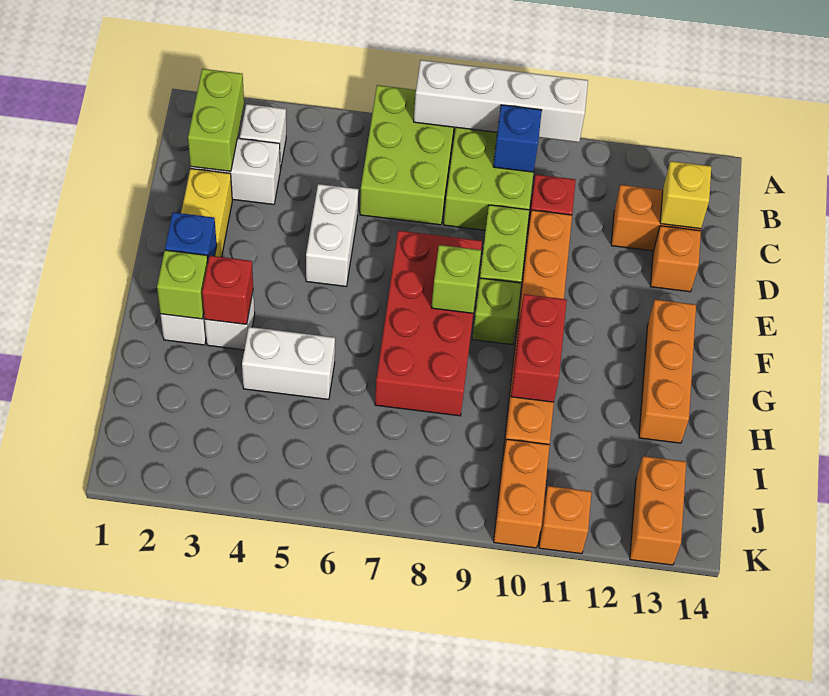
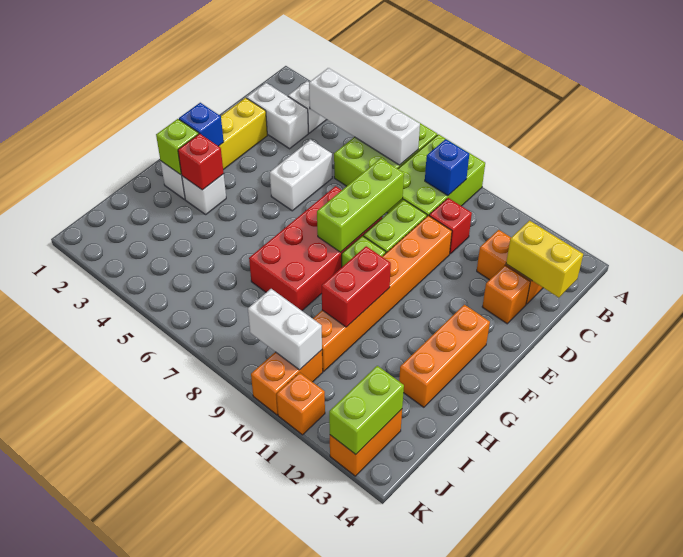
white 1x4 brick [414,60,588,142] -> white 1x4 brick moved to [309,68,420,165]
lime 1x2 brick [188,69,244,171] -> lime 1x2 brick moved to [329,366,404,454]
yellow 1x1 brick [660,161,711,229] -> yellow 1x2 brick [506,221,583,298]
lime 1x1 brick [432,245,481,313] -> lime 1x3 brick [317,158,404,252]
white 1x2 brick [242,327,335,400] -> white 1x2 brick moved to [248,289,322,370]

